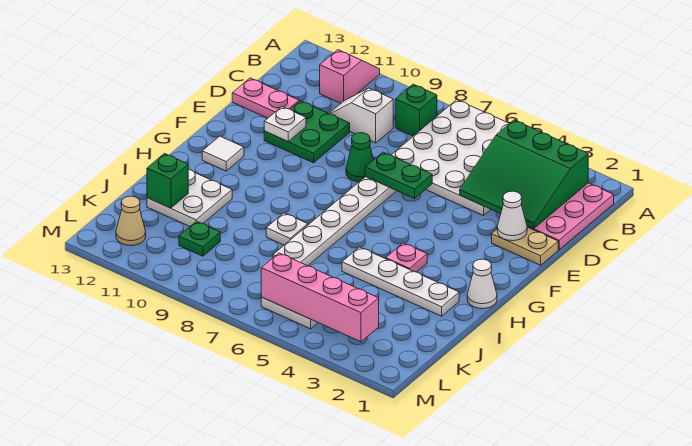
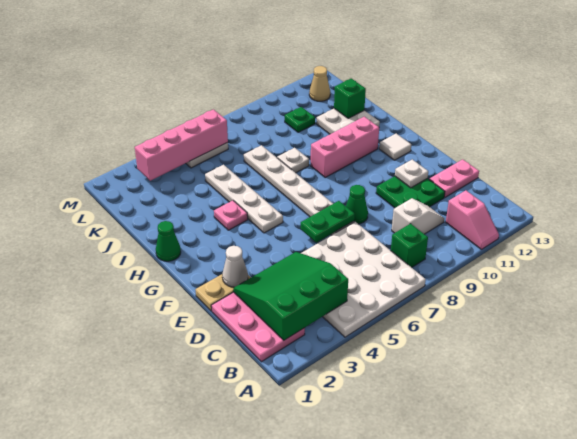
white 1x1 cone [467,259,497,309] -> green 1x1 cone [156,221,181,261]
none -> pink 1x3 brick [311,117,379,178]
white 1x4 plate [342,247,459,316] -> white 1x4 plate turned to [205,165,283,233]

